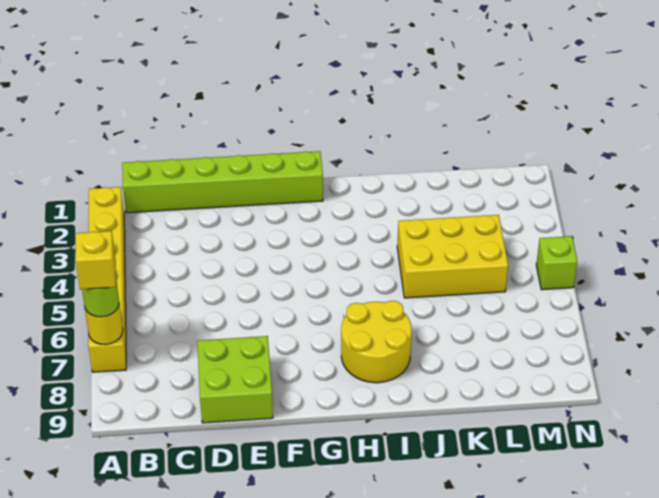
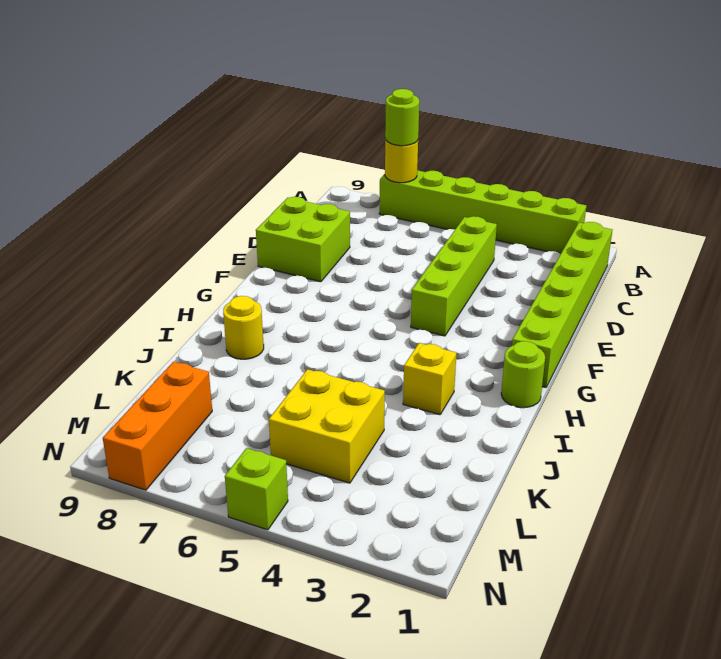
yellow 1x6 brick [88,187,126,372] -> lime 1x6 brick [379,170,586,254]
yellow 1x1 brick [76,231,116,289] -> yellow 1x1 brick moved to [403,343,456,415]
none -> lime 1x4 brick [411,216,497,336]
none -> lime 1x1 round brick [501,341,545,408]
yellow 2x2 round brick [341,301,412,383] -> yellow 1x1 round brick [223,296,264,359]
yellow 2x3 brick [397,215,508,298] -> yellow 2x2 brick [269,369,385,483]
none -> orange 1x3 brick [103,362,212,490]

